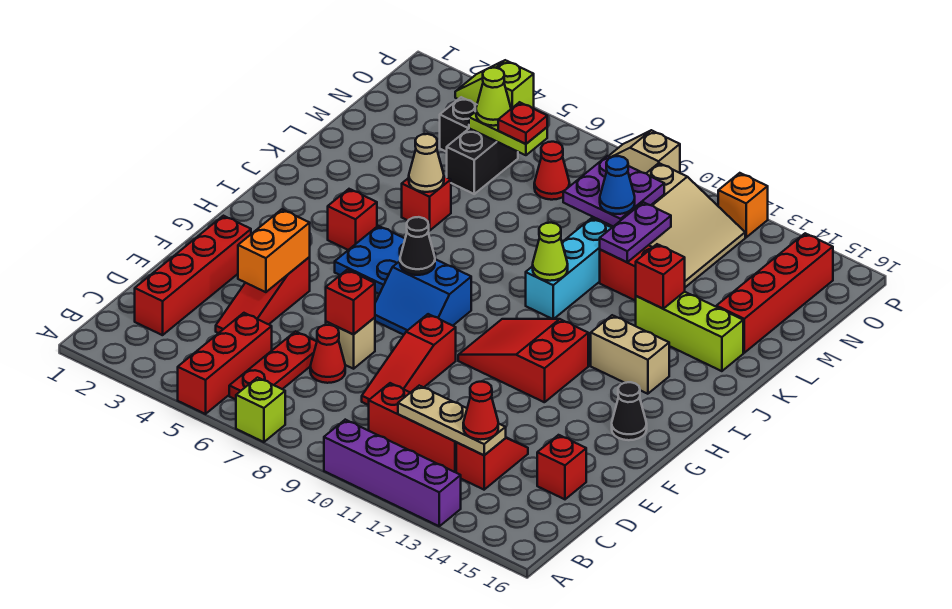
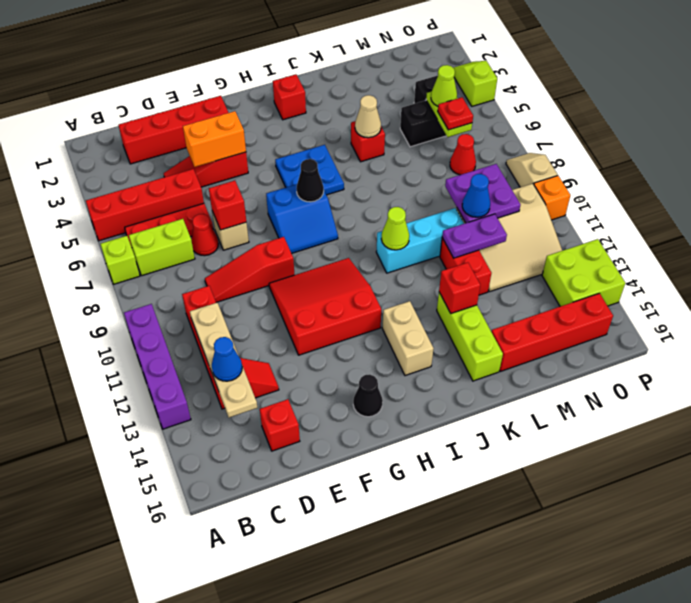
red 1x3 brick [178,313,272,414] -> red 1x4 brick [86,169,204,241]
none -> lime 1x2 brick [129,219,195,276]
tan 1x3 plate [398,386,506,455] -> tan 1x4 plate [190,302,258,417]
red 1x1 cone [463,382,498,440] -> blue 1x1 cone [212,337,242,381]
blue 2x2 slope [375,259,471,335] -> blue 2x2 slope turned to [266,184,338,253]
red 2x3 slope [458,319,588,402] -> red 3x3 slope [269,258,381,355]
red 1x1 brick [328,189,377,250] -> red 1x1 brick moved to [273,74,306,120]
none -> lime 2x2 brick [542,239,625,306]
orange 1x1 brick [718,173,768,237] -> orange 1x1 brick moved to [534,176,570,220]

